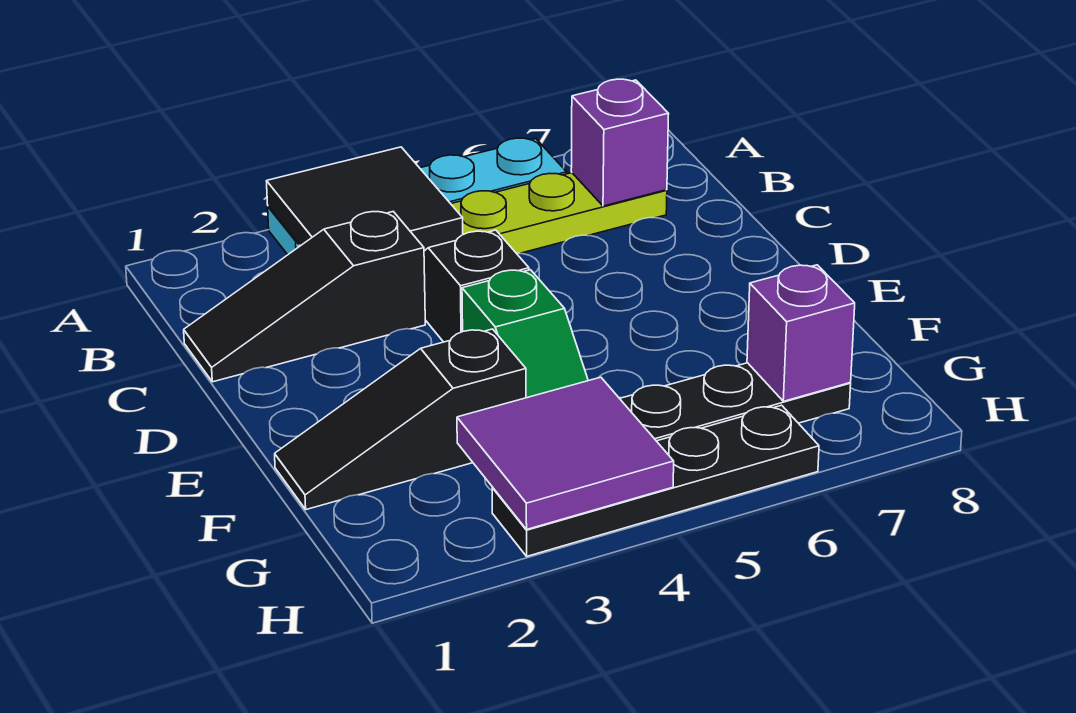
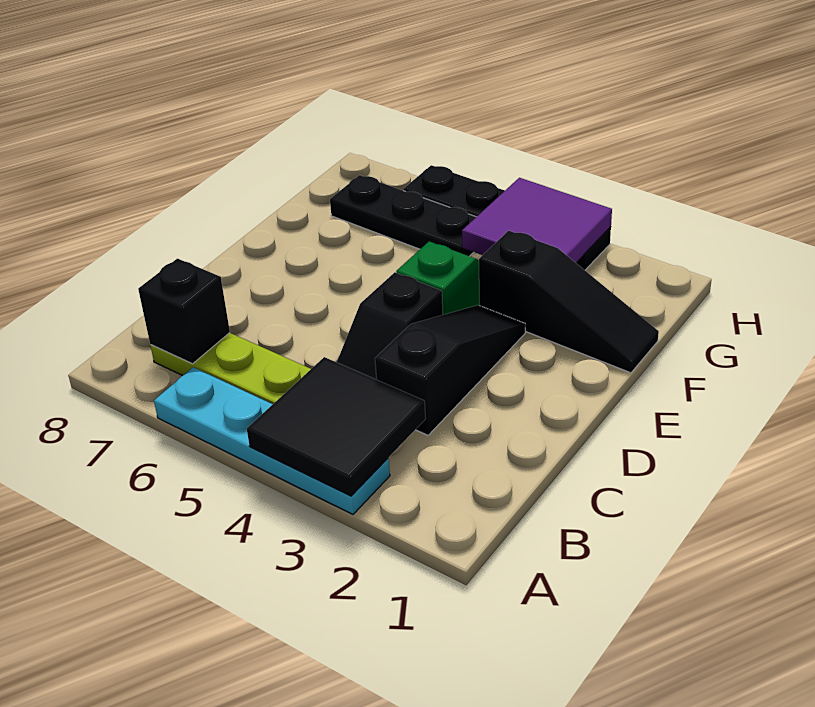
purple 1x1 brick [571,79,669,206] -> black 1x1 brick [138,259,230,364]
black 1x3 slope [184,212,425,382] -> black 1x3 slope turned to [375,305,525,435]
purple 1x1 brick [747,265,855,401] -> none

